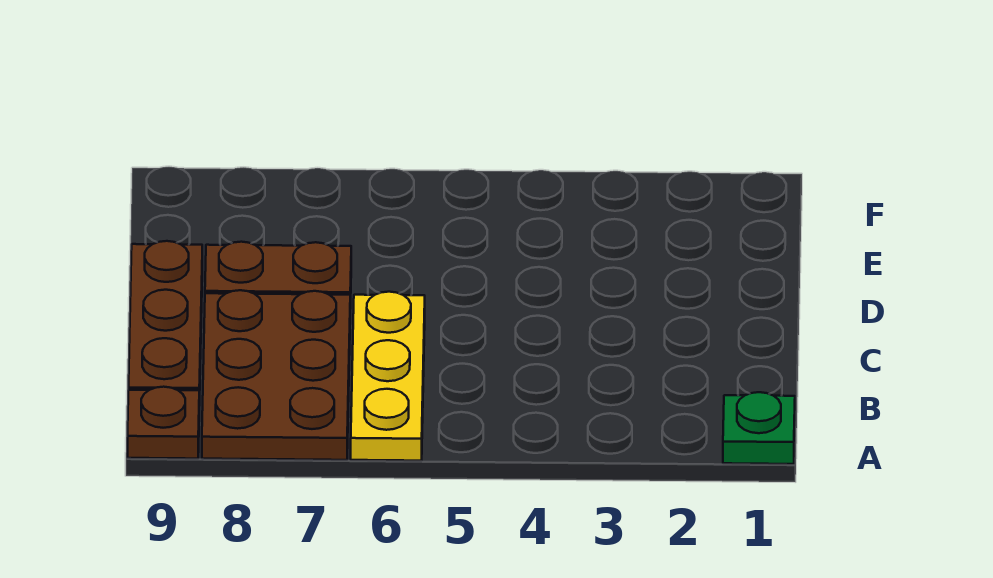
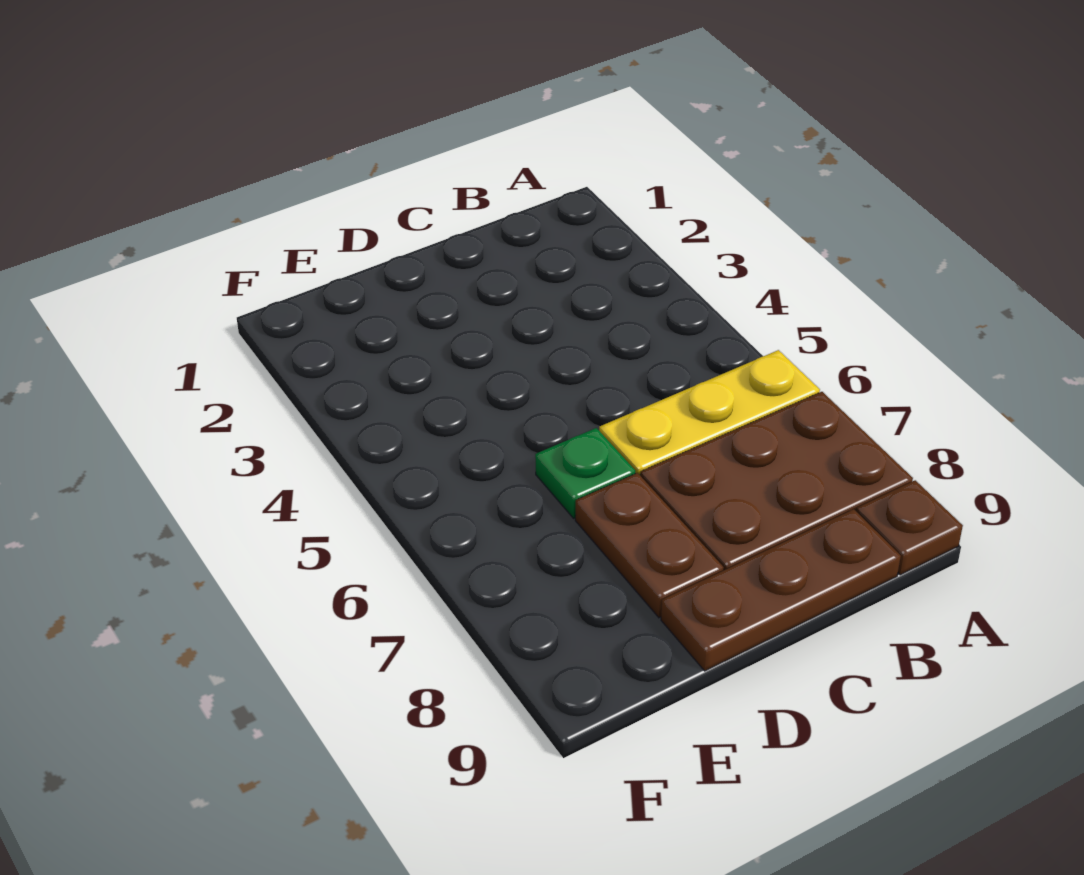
green 1x1 plate [723,392,795,464] -> green 1x1 plate moved to [535,428,635,519]

